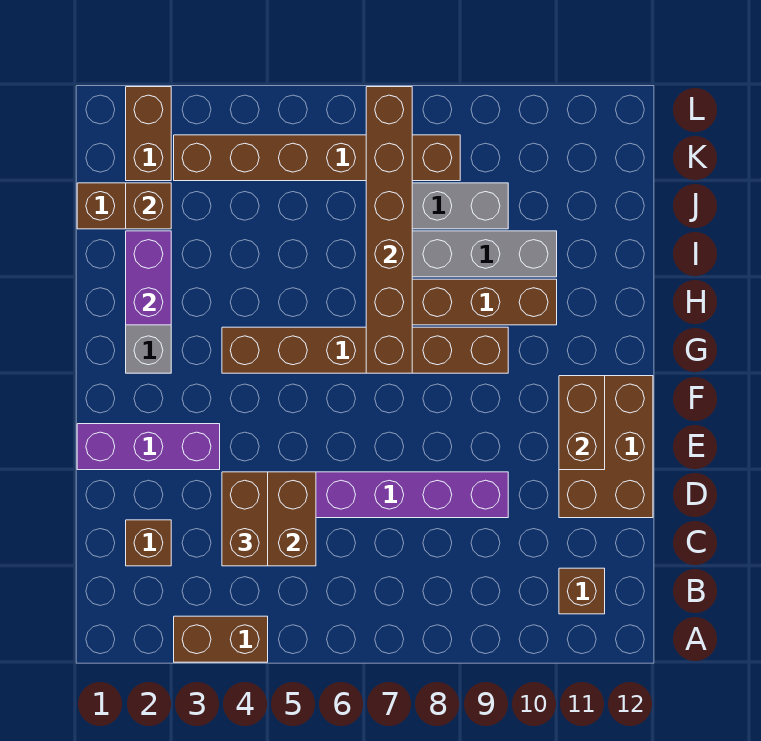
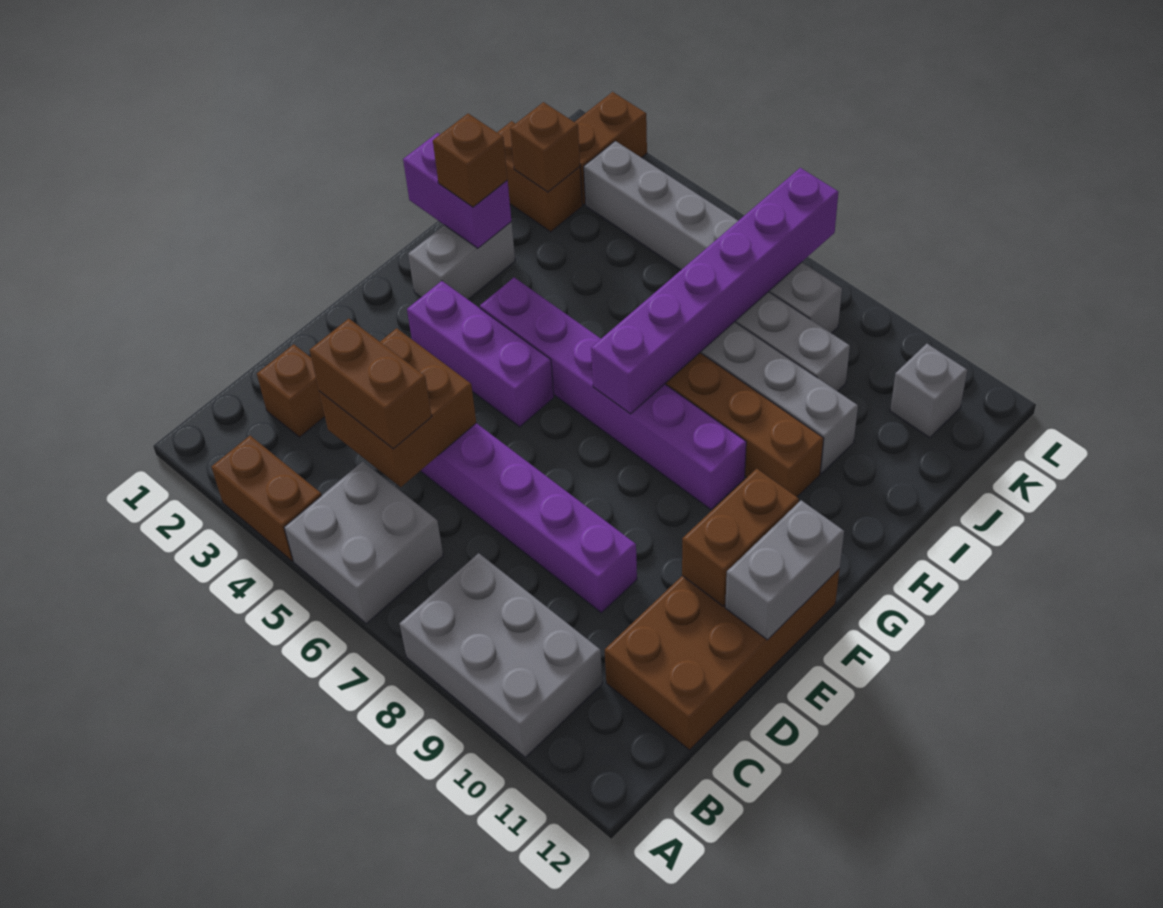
none -> grey 2x2 brick [284,461,443,623]
none -> grey 2x3 brick [400,553,602,757]
brown 1x1 brick [559,568,605,614] -> brown 1x1 brick moved to [433,114,508,207]
brown 1x2 brick [222,472,268,566] -> brown 1x2 brick turned to [310,319,432,449]
brown 2x3 brick [559,376,653,518] -> brown 2x4 brick [605,569,840,750]
purple 1x3 brick [77,424,220,470] -> purple 1x3 brick moved to [407,281,554,427]
none -> grey 1x2 brick [725,500,844,640]
brown 1x6 brick [222,327,508,373] -> purple 1x6 brick [480,277,746,510]
brown 1x6 brick [366,87,412,373] -> purple 1x6 brick [591,168,838,414]
purple 1x2 brick [126,231,171,325] -> purple 1x2 brick turned to [403,133,511,248]
brown 1x6 brick [174,135,460,181] -> grey 1x6 brick [584,141,842,333]
none -> grey 1x1 brick [890,344,967,438]

